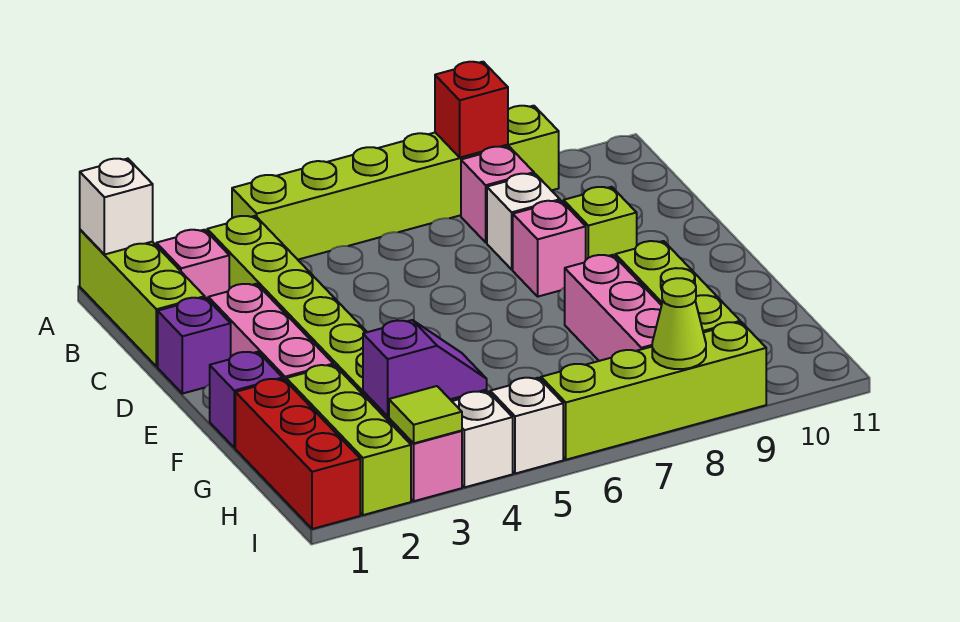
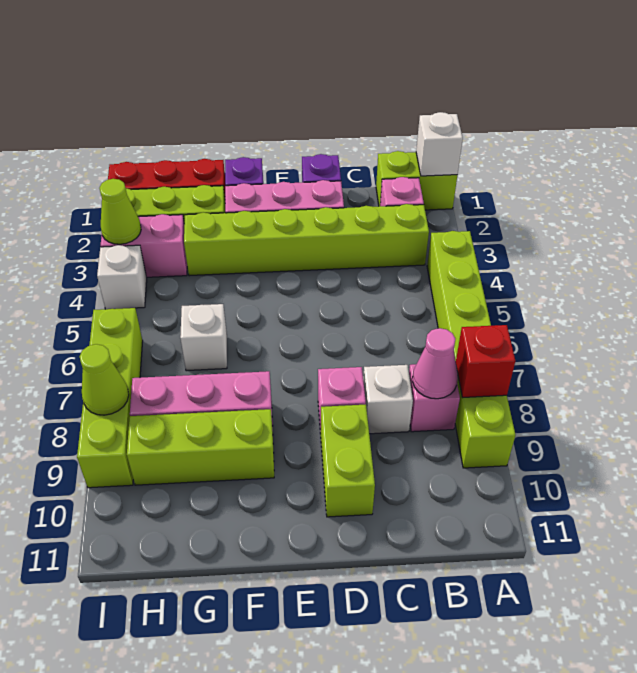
lime 1x3 brick [80,230,205,367] -> lime 1x2 brick [376,151,457,210]
none -> pink 1x1 cone [413,328,458,399]
lime 1x1 brick [564,187,637,260] -> lime 1x2 brick [321,405,375,517]
purple 1x2 slope [363,320,487,416] -> none
lime 1x1 tile [389,386,462,443] -> lime 1x1 cone [99,179,141,244]
white 1x1 brick [490,378,563,474] -> white 1x1 brick moved to [180,304,227,371]

